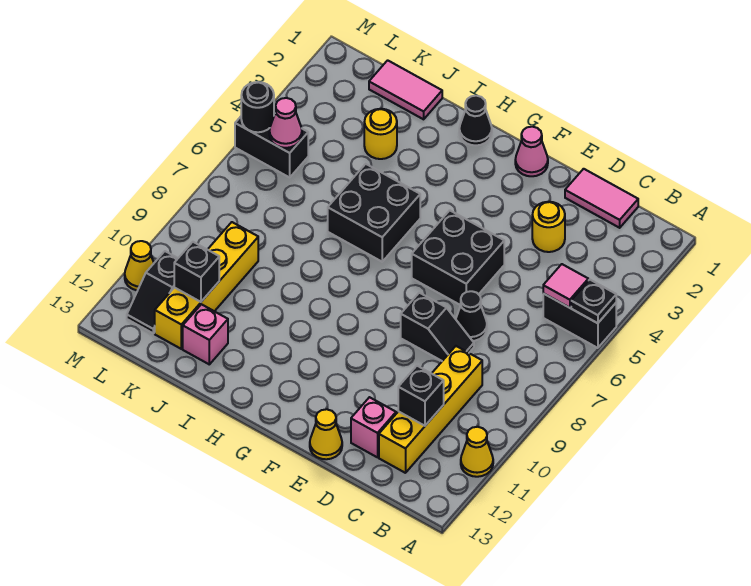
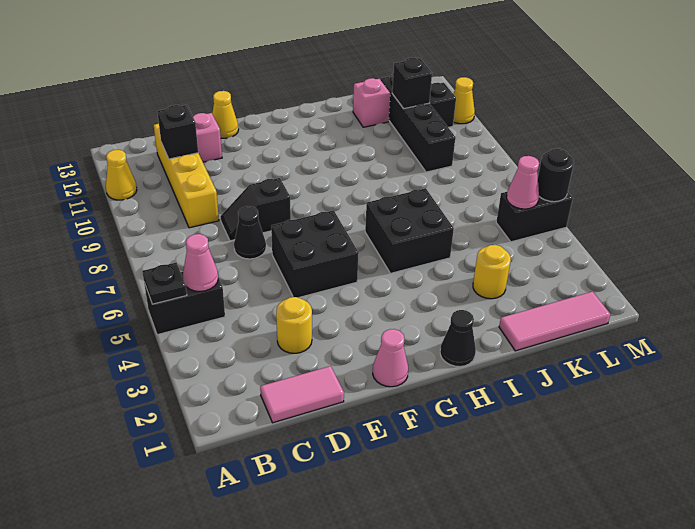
pink 1x1 tile [543,264,588,308] -> pink 1x1 cone [183,234,218,291]
pink 1x2 tile [369,60,442,119] -> pink 1x3 tile [499,292,610,351]
yellow 1x4 brick [155,222,258,349] -> black 1x4 brick [381,74,455,172]

